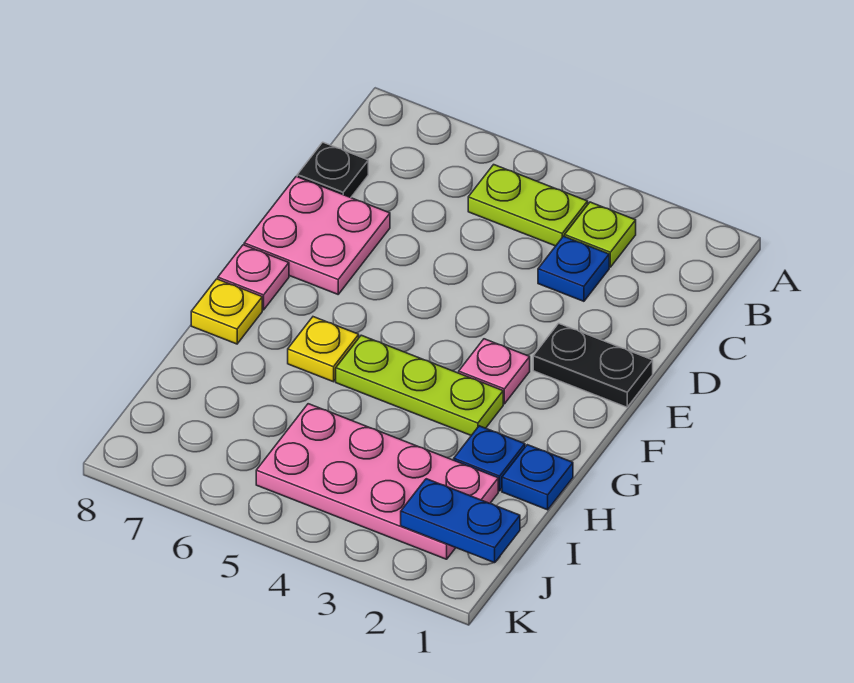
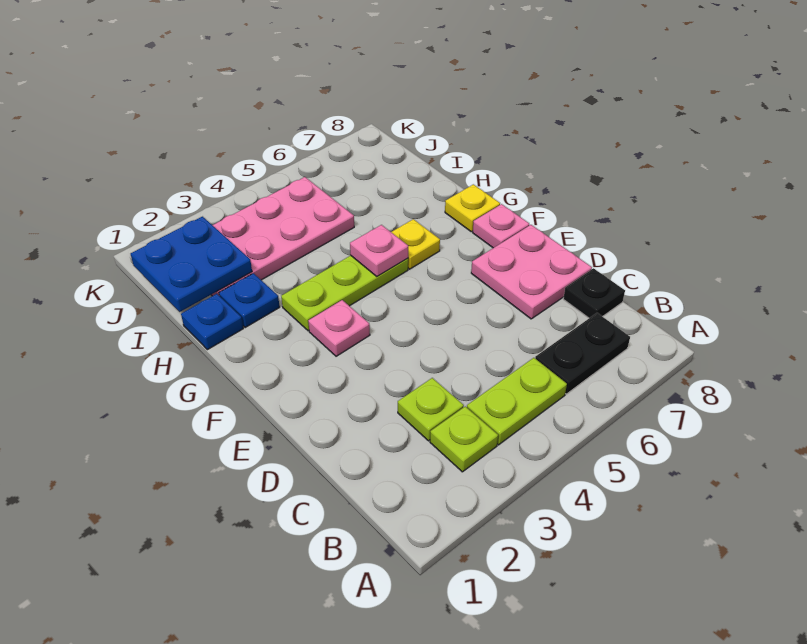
blue 1x1 plate [538,236,609,301] -> lime 1x1 plate [398,378,464,441]
black 1x2 plate [533,323,653,407] -> black 1x2 plate moved to [535,313,630,394]
none -> pink 1x1 plate [350,225,408,276]
blue 1x2 plate [401,479,520,563] -> blue 2x2 plate [131,217,252,312]

